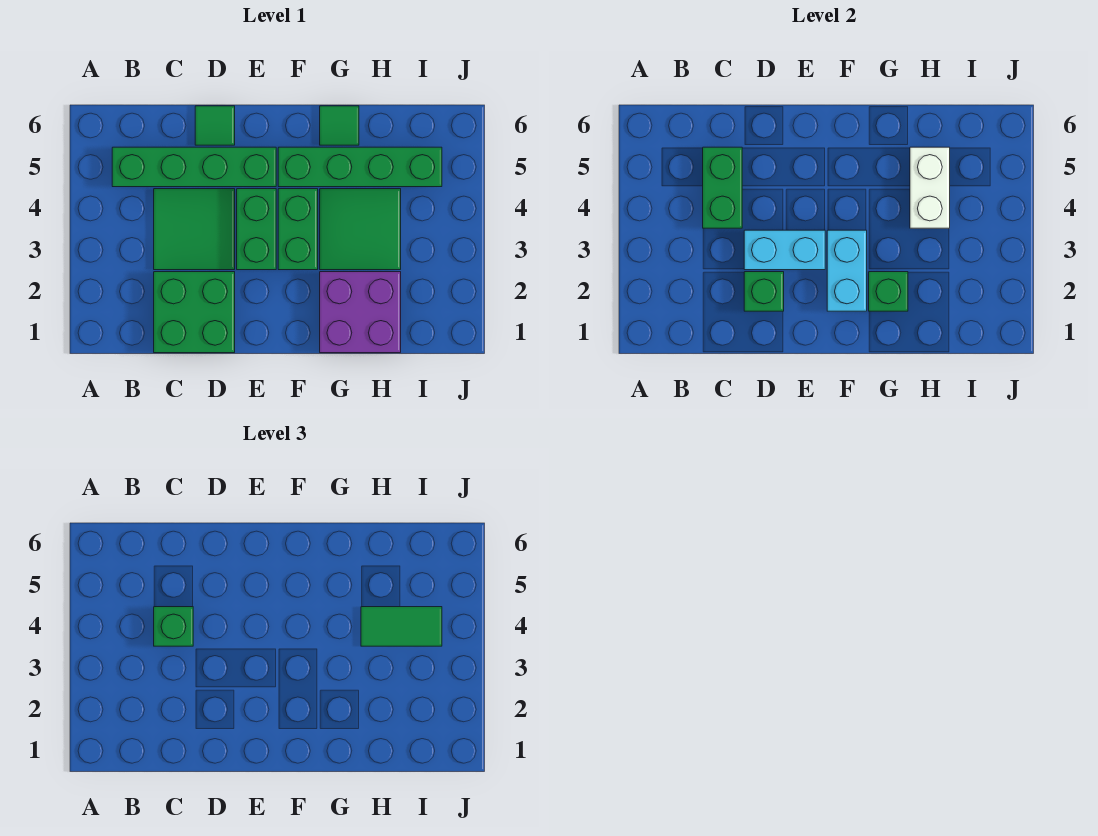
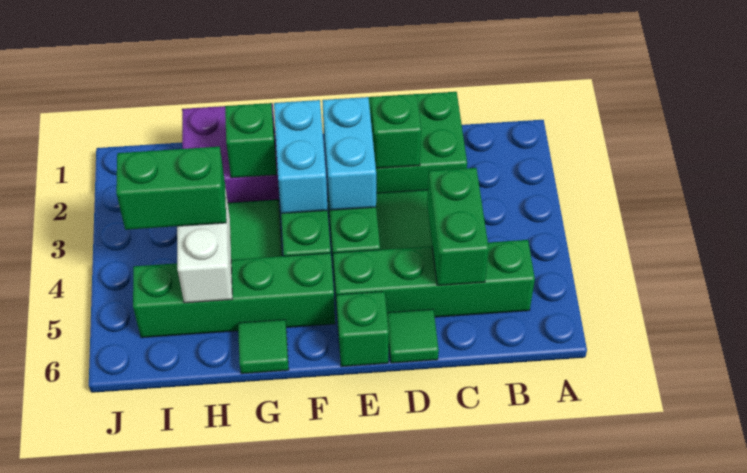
green 1x1 brick [154,607,193,646] -> green 1x1 brick moved to [337,292,389,367]
cyan 1x2 brick [744,230,825,270] -> cyan 1x2 brick turned to [322,97,376,210]
green 1x2 tile [361,607,442,646] -> green 1x2 brick [116,147,226,230]

